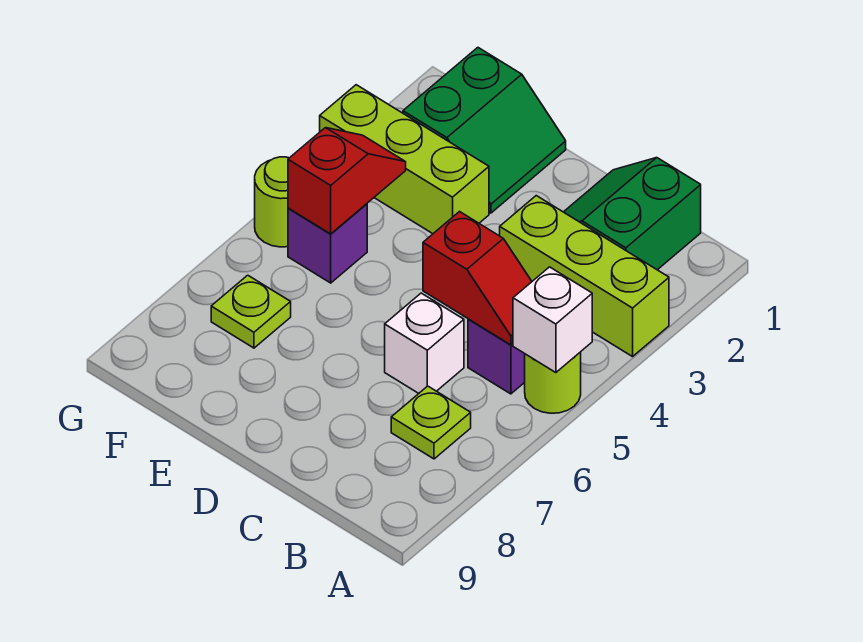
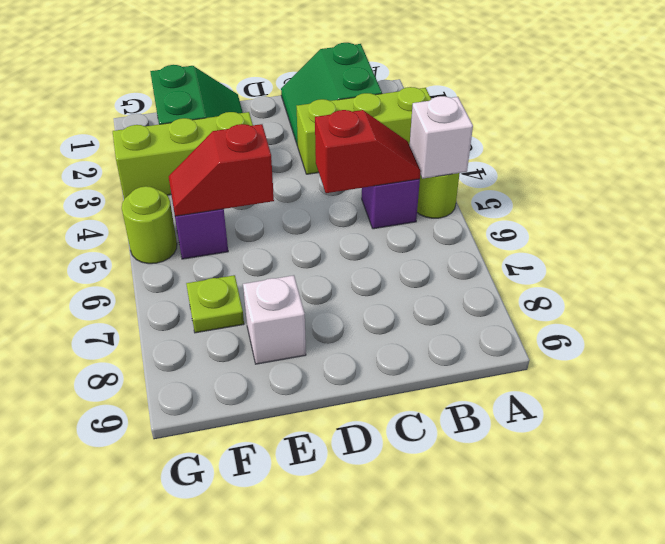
lime 1x1 plate [391,386,471,459] -> none
white 1x1 brick [385,293,464,393] -> white 1x1 brick moved to [243,275,306,364]
red 1x2 slope [288,128,406,234] -> red 1x2 slope turned to [169,124,274,216]

